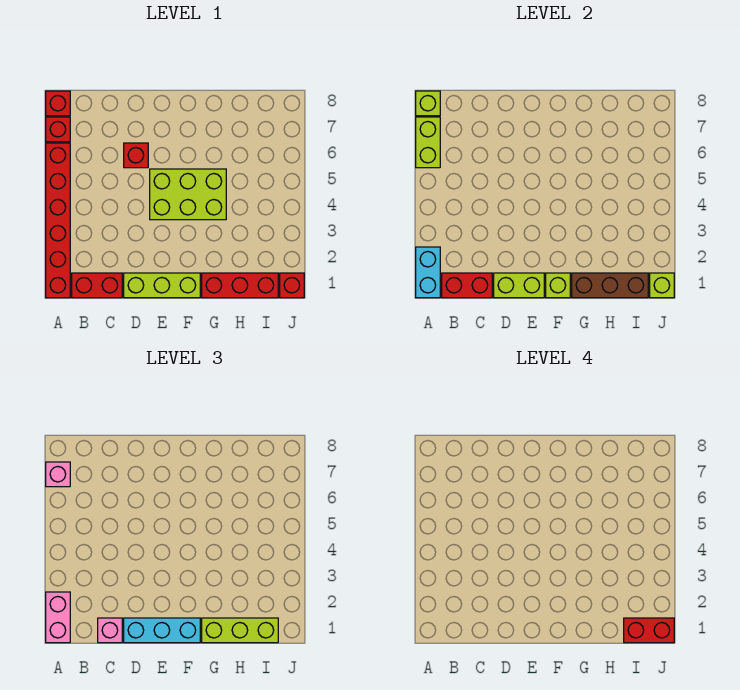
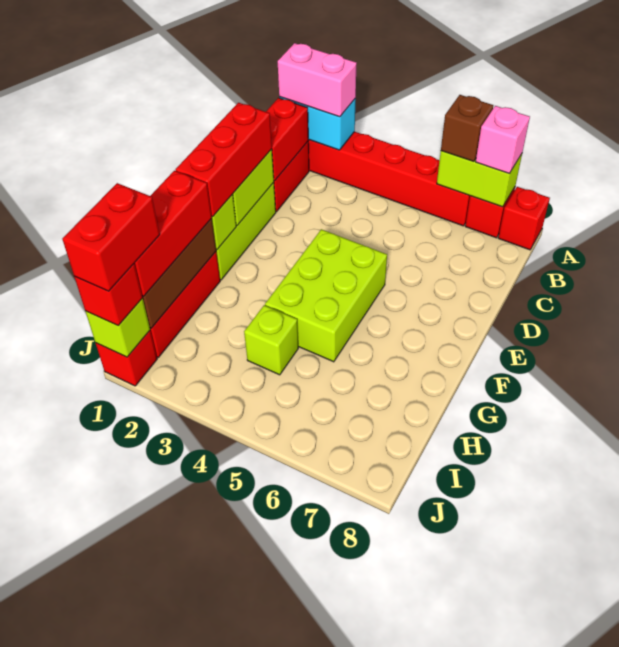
none -> brown 1x1 brick [441,95,493,161]
lime 1x1 brick [416,91,440,116] -> lime 1x1 brick moved to [244,305,298,375]
pink 1x1 brick [98,618,122,643] -> none
cyan 1x3 brick [124,618,200,643] -> red 1x3 brick [175,103,272,217]
red 1x1 brick [124,143,148,168] -> red 1x1 brick moved to [75,264,143,326]
lime 1x3 brick [202,618,278,643] -> red 1x3 brick [134,171,212,296]

